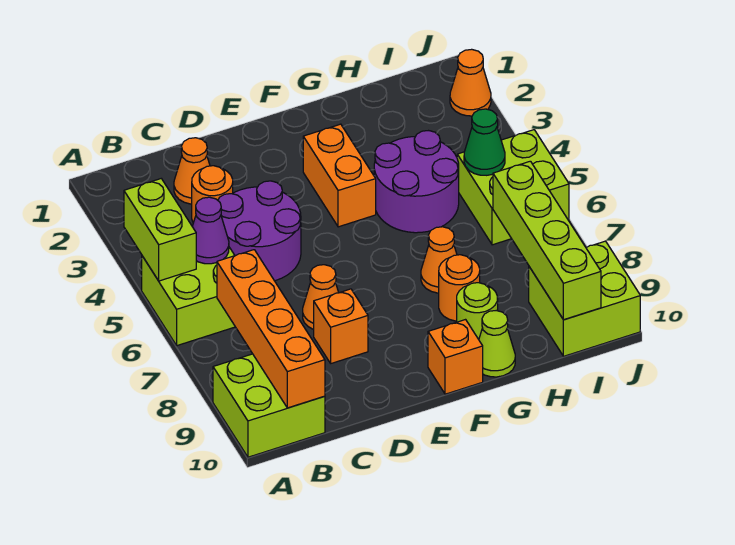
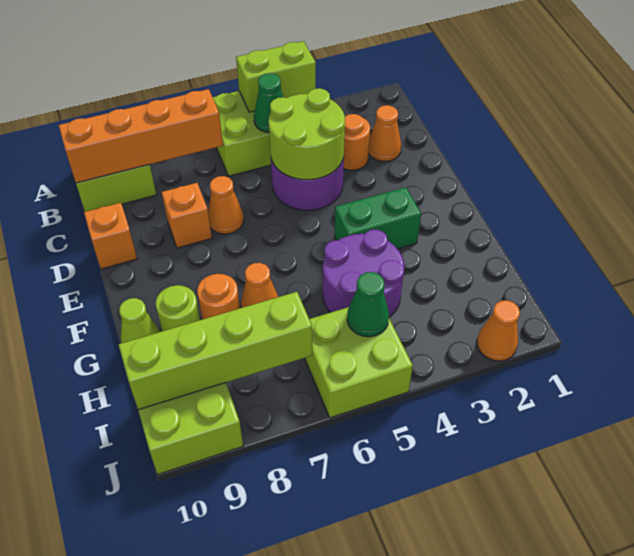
purple 1x1 cone [192,197,229,264] -> green 1x1 cone [254,73,283,132]
none -> lime 2x2 round brick [269,88,345,180]
orange 1x2 brick [303,124,376,227] -> green 1x2 brick [334,187,421,249]
orange 1x1 brick [428,320,483,394] -> orange 1x1 brick moved to [84,203,137,269]

